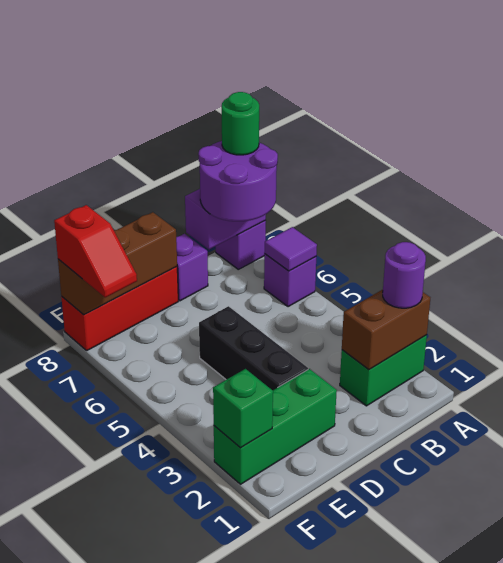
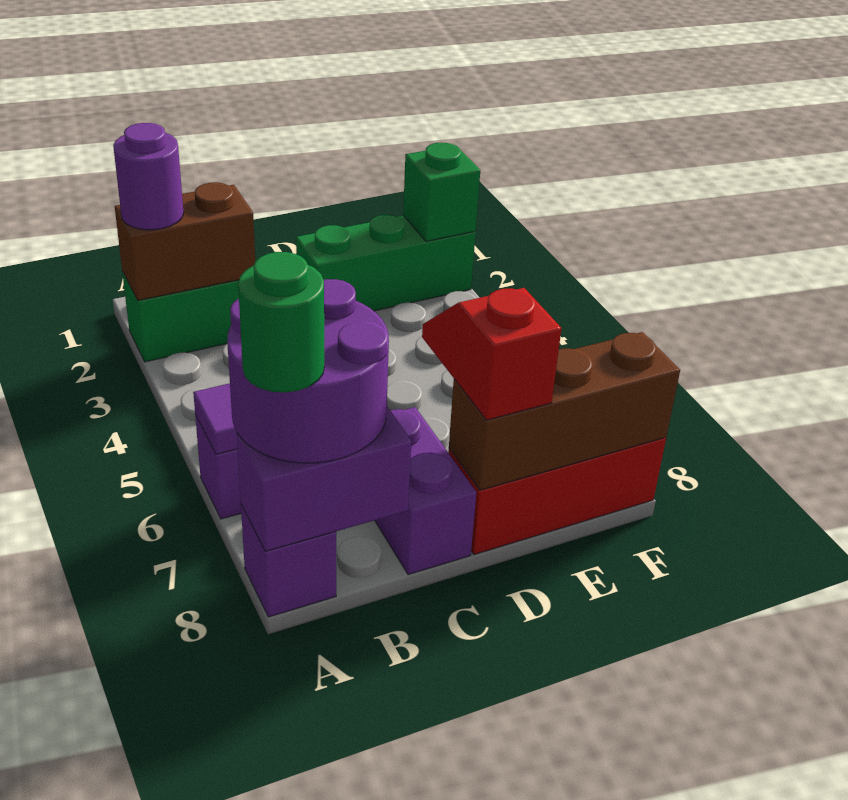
purple 1x1 brick [176,234,208,301] -> purple 1x2 brick [375,407,476,575]
black 1x3 brick [199,306,308,390] -> none
red 1x2 slope [54,205,137,297] -> red 1x2 slope moved to [422,288,562,420]

